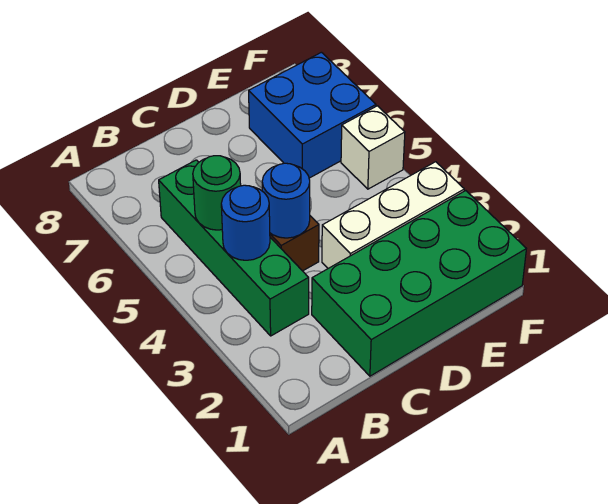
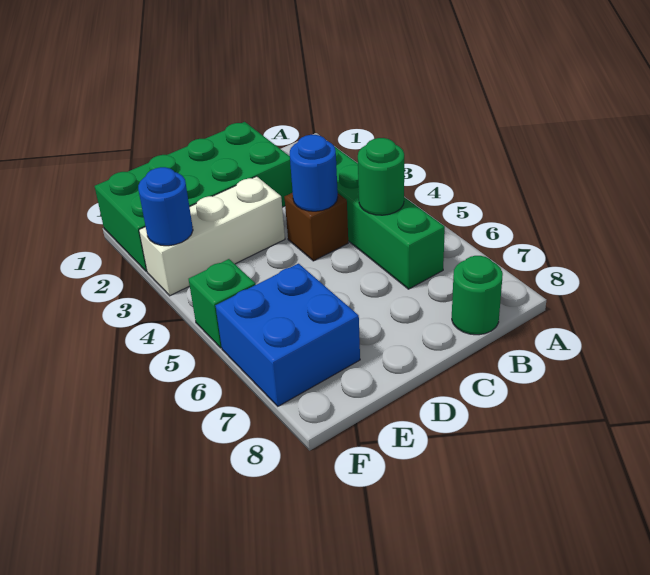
blue 1x1 round brick [221,185,270,260] -> blue 1x1 round brick moved to [138,167,193,246]
none -> green 1x1 round brick [452,256,503,335]
white 1x1 brick [341,106,405,189] -> green 1x1 brick [189,259,256,348]

